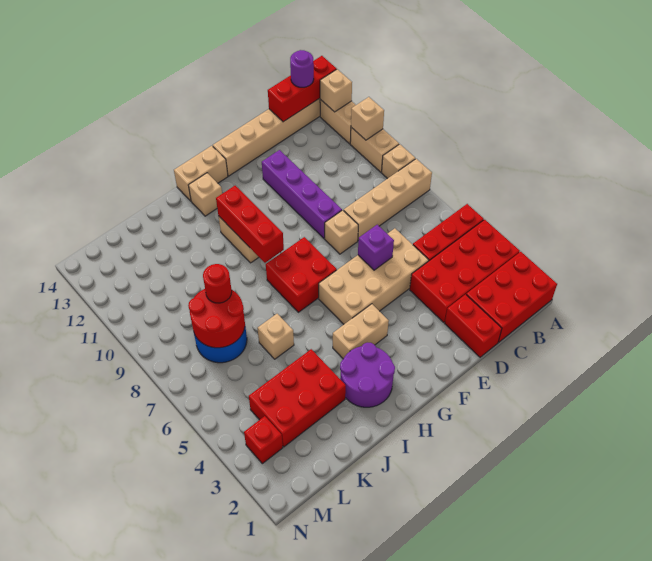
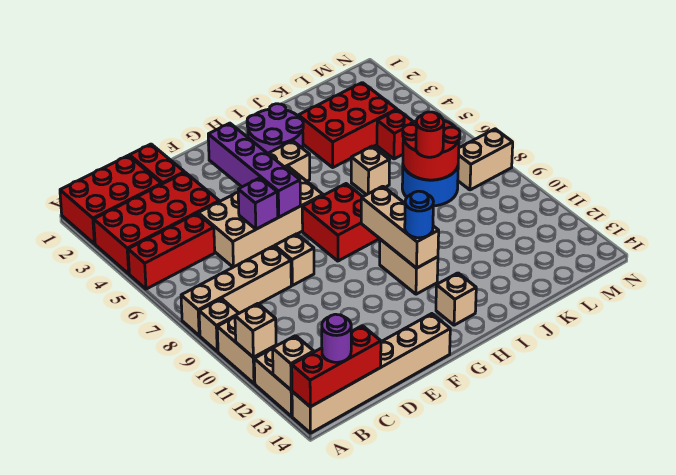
purple 1x4 brick [262,150,342,238] -> purple 1x4 brick moved to [208,123,300,217]
tan 1x2 brick [174,146,228,201] -> tan 1x2 brick moved to [458,129,513,190]
red 1x3 brick [216,186,284,263] -> tan 1x3 brick [361,186,439,268]
none -> blue 1x1 round brick [405,191,434,238]
red 1x1 brick [244,416,283,464] -> red 1x1 brick moved to [377,110,413,159]

